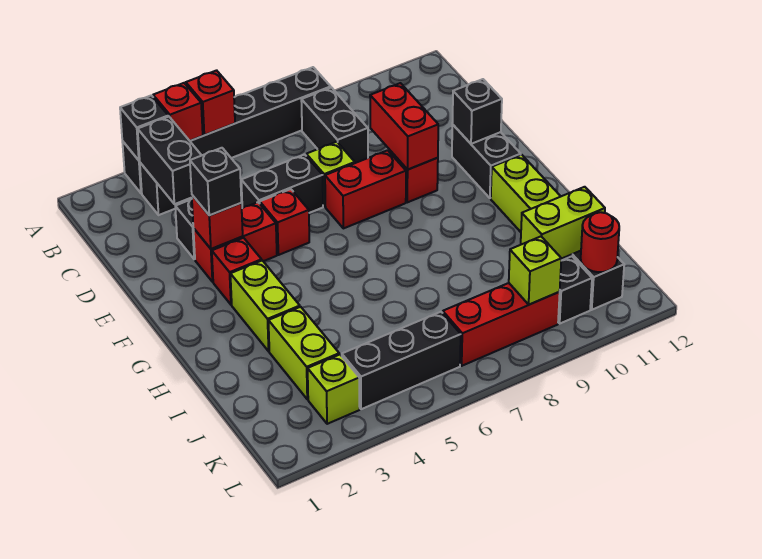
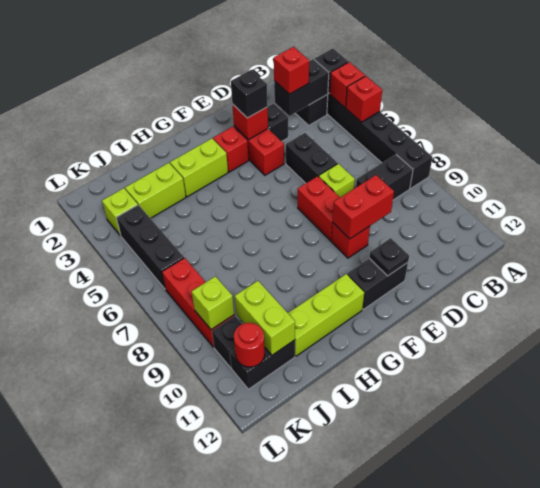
red 1x1 brick [260,189,309,255] -> red 1x1 brick moved to [274,47,309,94]
black 1x1 brick [452,79,502,144] -> black 1x1 plate [369,238,409,276]

